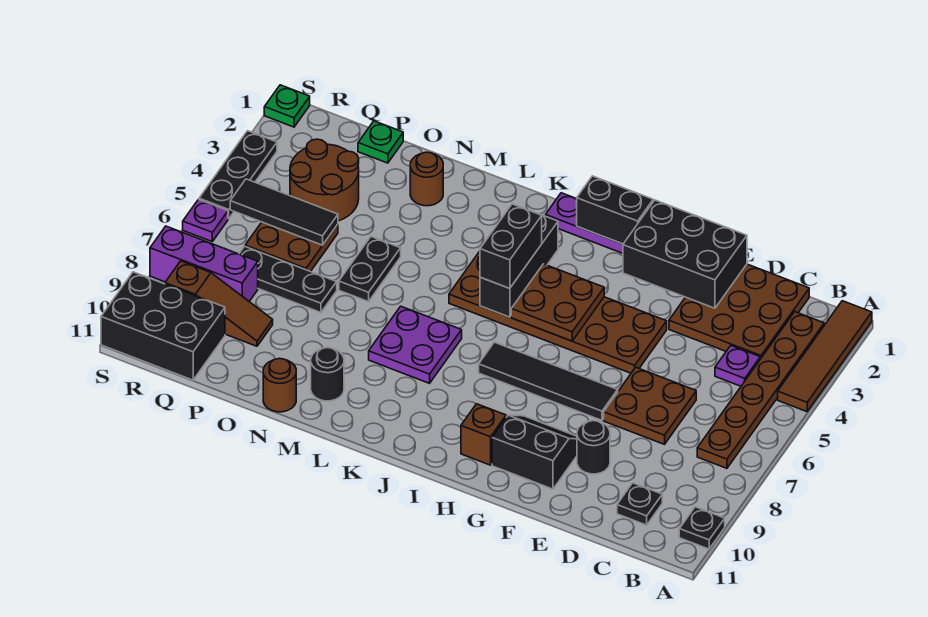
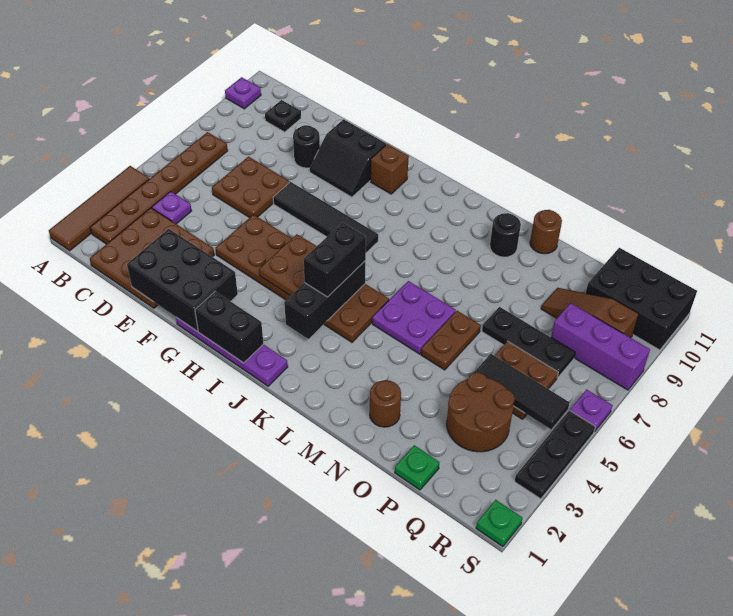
black 1x1 plate [679,507,725,549] -> purple 1x1 plate [225,77,261,109]
purple 2x2 plate [369,306,462,383] -> purple 2x2 plate moved to [372,281,456,354]
black 1x2 plate [339,237,401,302] -> brown 1x2 plate [421,311,481,370]

